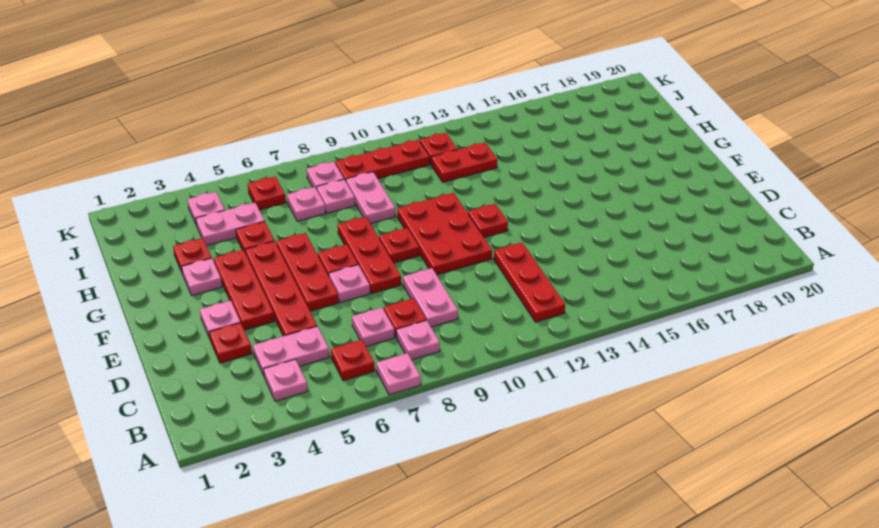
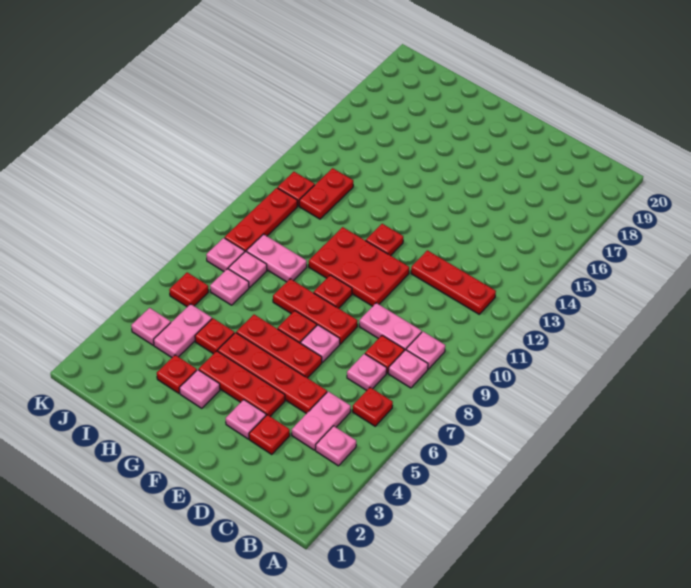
pink 1x1 plate [376,353,421,395] -> pink 1x1 plate moved to [406,332,445,369]

